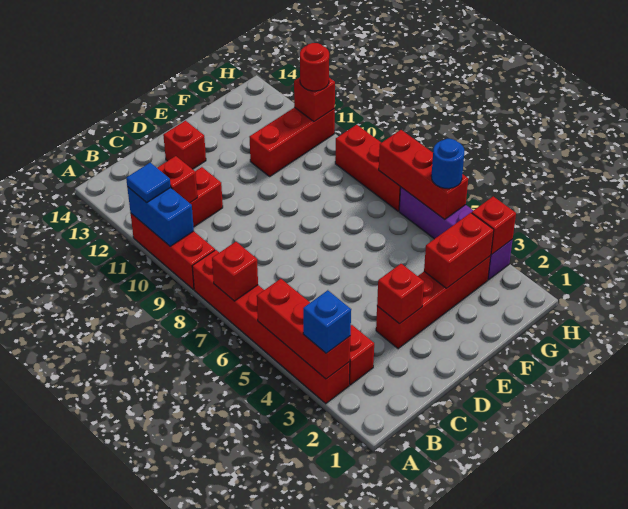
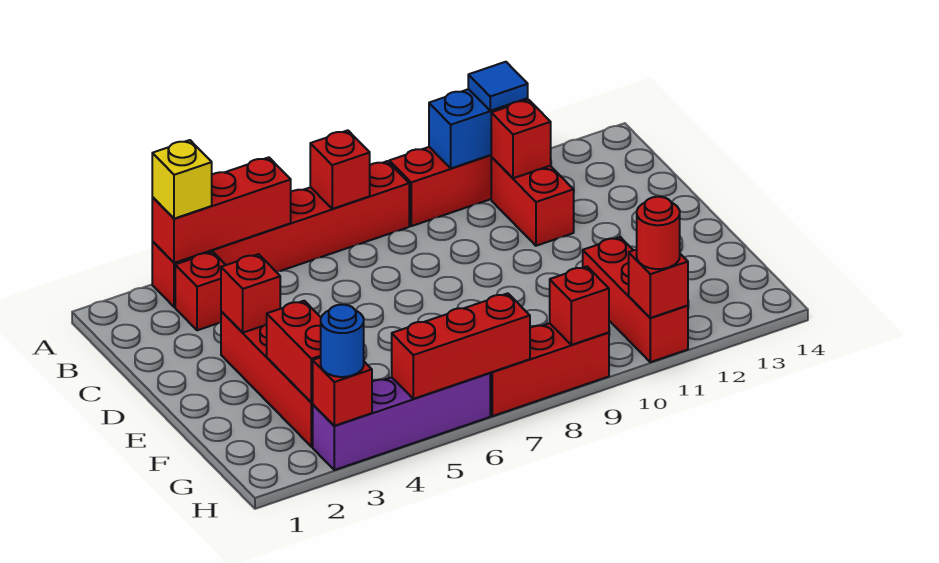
blue 1x1 brick [303,290,351,353] -> yellow 1x1 brick [152,140,212,219]
red 1x1 brick [163,121,206,169] -> red 1x1 brick moved to [550,266,609,345]
blue 1x1 round brick [431,139,464,189] -> blue 1x1 round brick moved to [321,305,364,377]

